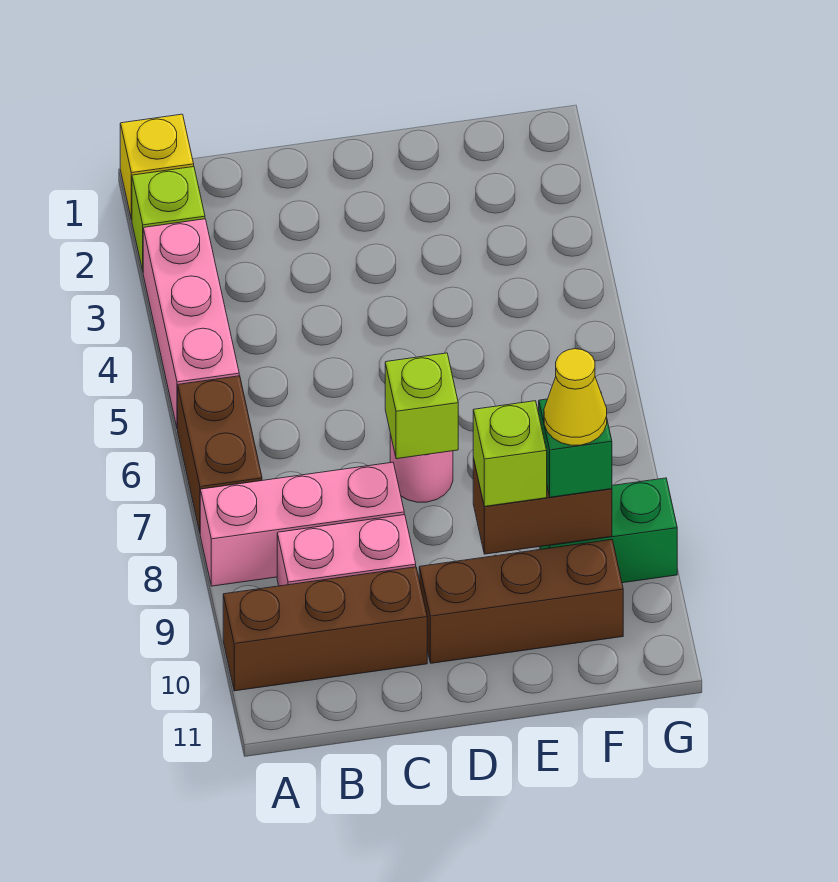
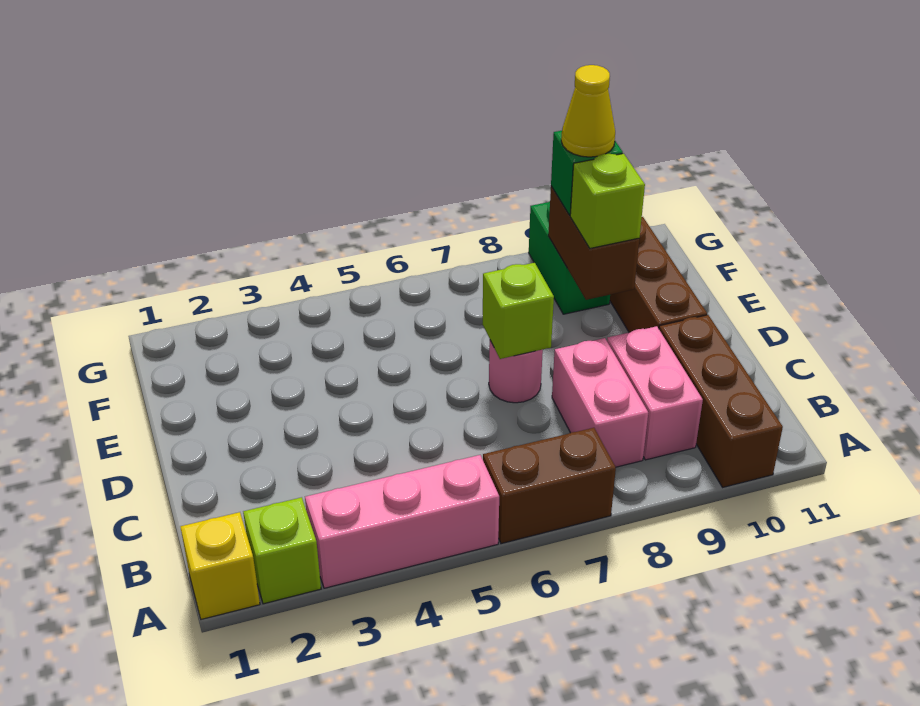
pink 1x3 brick [200,462,404,586] -> pink 1x2 brick [552,338,648,467]

